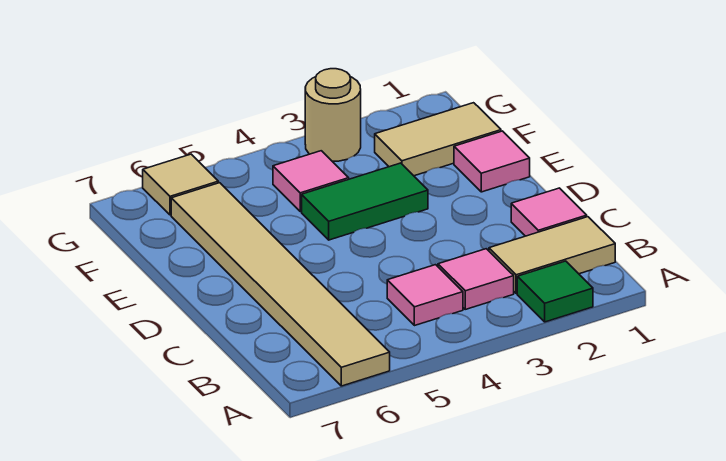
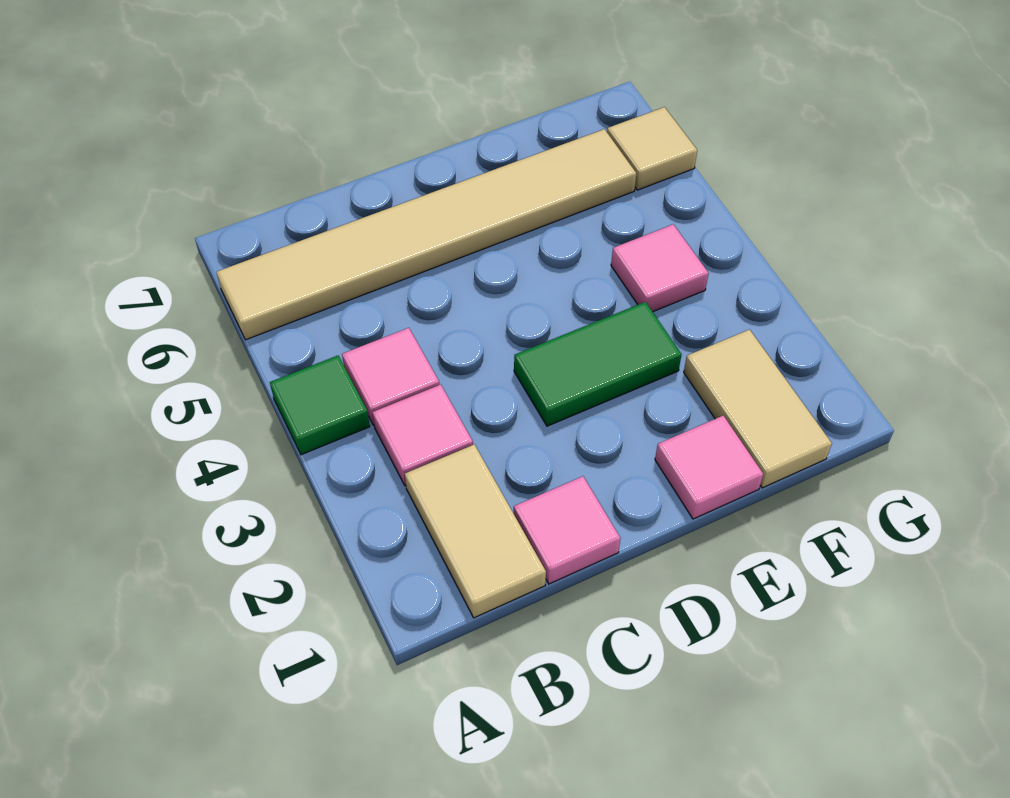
green 1x1 tile [517,261,593,322] -> green 1x1 tile moved to [270,356,370,455]
green 1x2 tile [302,163,428,240] -> green 1x2 tile turned to [514,302,682,426]
tan 1x1 round brick [305,69,361,161] -> none

